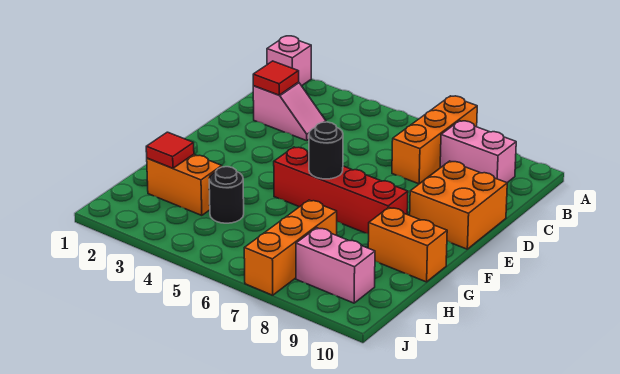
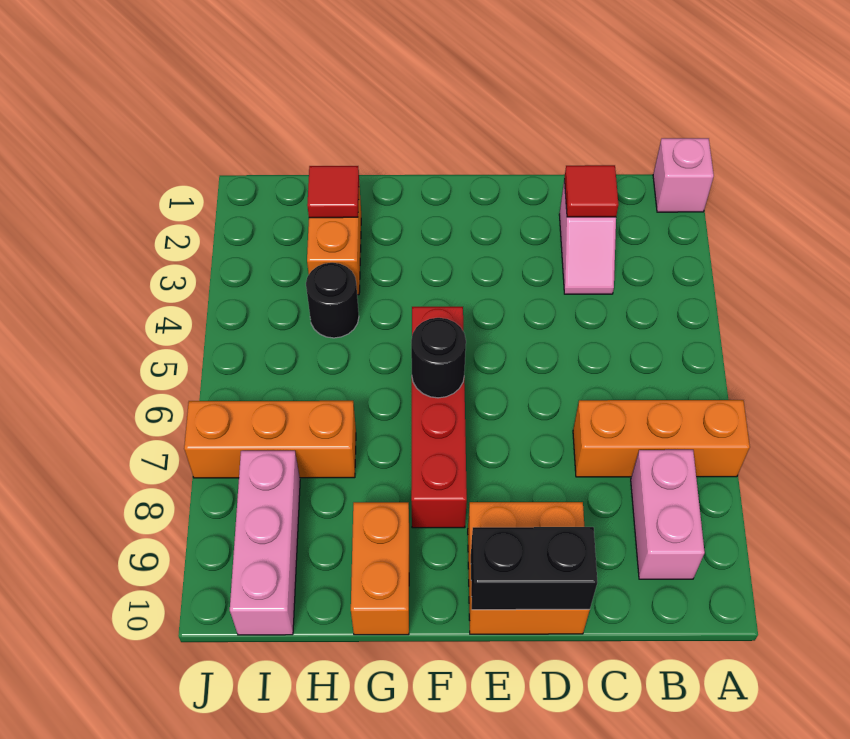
none -> black 1x2 brick [471,527,598,610]
pink 1x2 brick [296,228,375,303] -> pink 1x3 brick [230,451,300,635]

